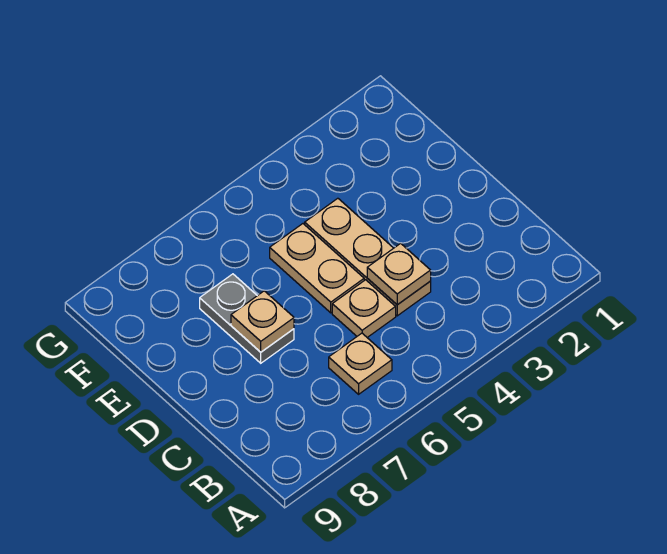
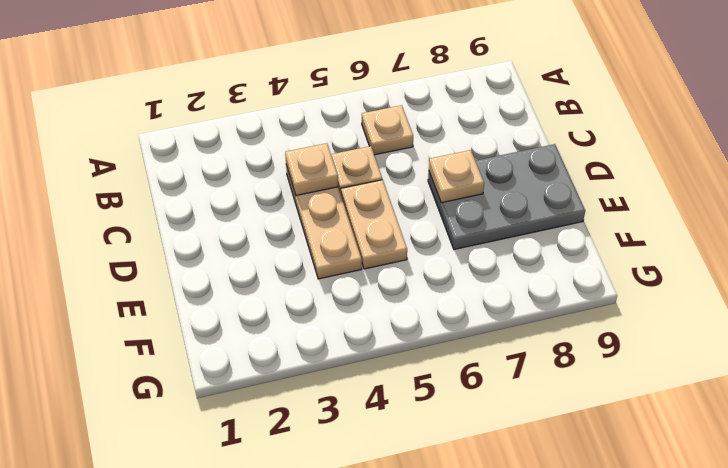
grey 1x2 plate [200,274,294,363] -> grey 2x3 plate [428,144,585,249]

